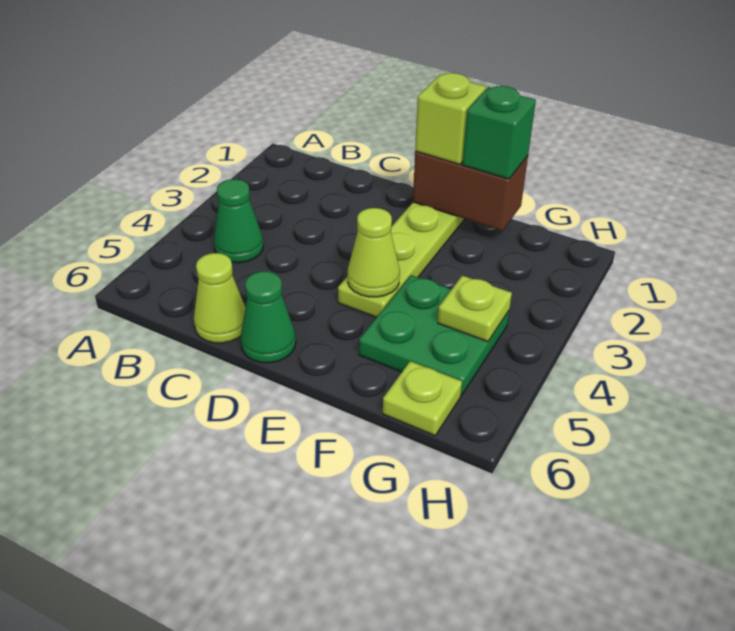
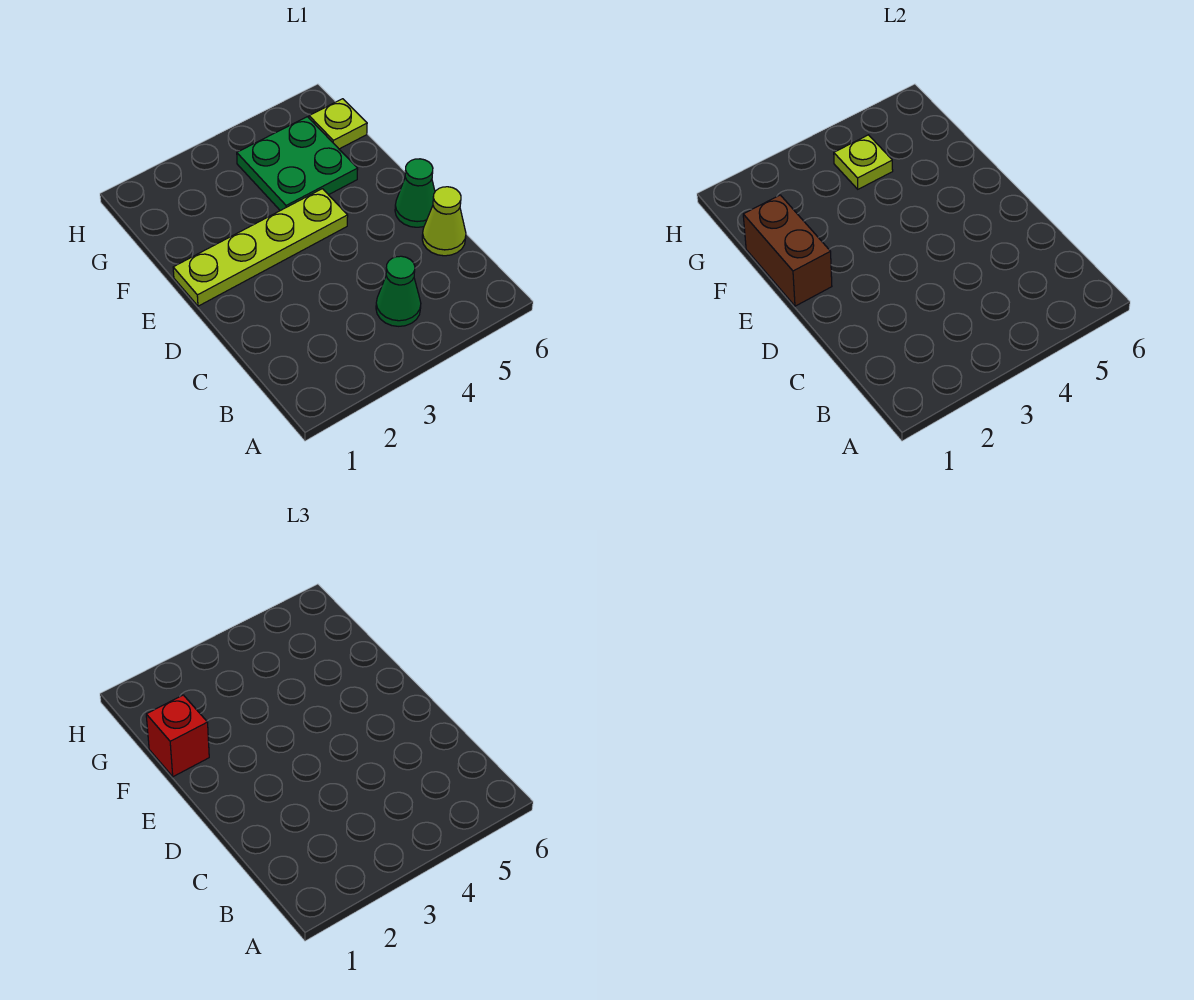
lime 1x1 brick [415,73,486,164] -> none
lime 1x1 cone [348,208,400,297] -> none
green 1x1 brick [462,86,536,179] -> red 1x1 brick [146,695,209,777]

